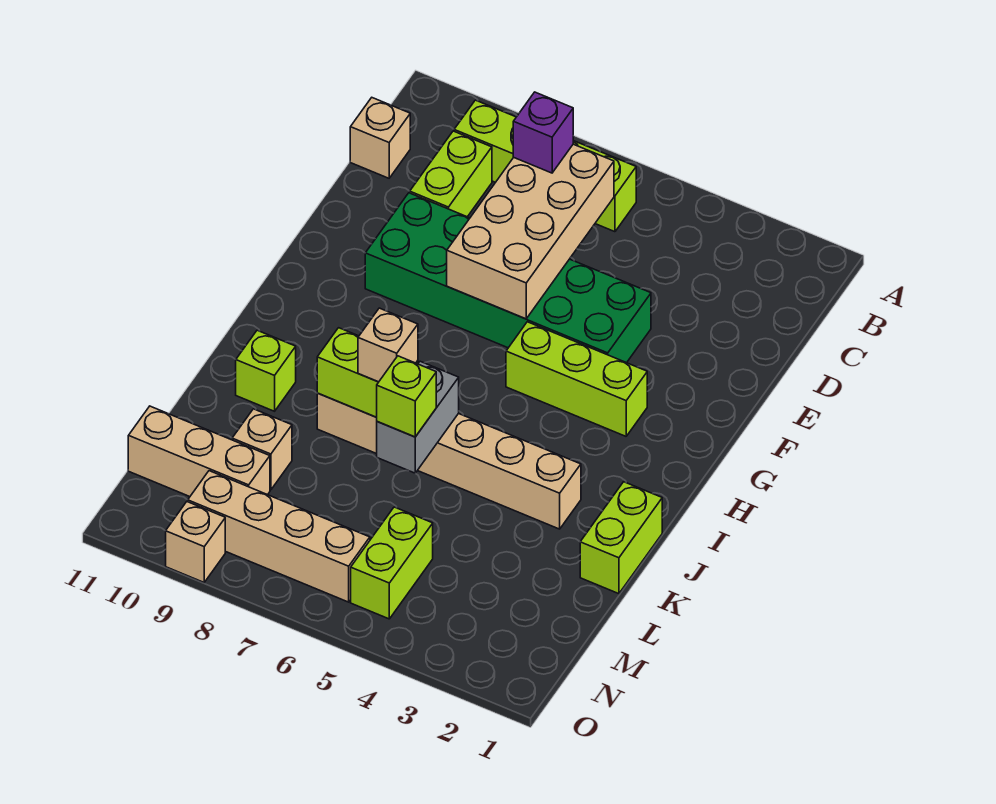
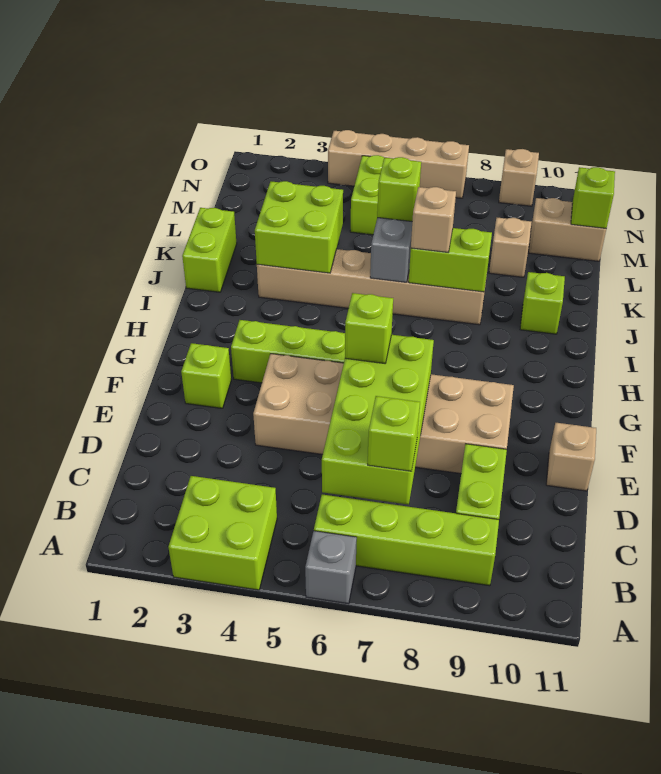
none -> lime 2x2 brick [168,476,277,590]
none -> grey 1x1 brick [305,531,357,604]
tan 2x4 brick [447,144,614,319] -> lime 2x4 brick [322,335,434,505]
purple 1x1 brick [513,92,573,173] -> lime 1x1 brick [368,396,420,471]
tan 1x1 brick [350,98,410,178] -> tan 1x1 brick moved to [546,423,596,491]
green 2x6 brick [365,193,651,363] -> tan 2x6 brick [253,354,514,474]
none -> lime 1x1 brick [181,343,231,408]
none -> lime 1x1 brick [345,293,393,363]
none -> lime 2x2 brick [255,181,343,273]
tan 1x3 brick [128,406,270,497] -> tan 1x2 brick [529,198,606,261]
none -> lime 1x1 brick [571,167,615,228]
tan 1x4 brick [188,471,370,602] -> tan 1x4 brick moved to [328,130,469,198]

